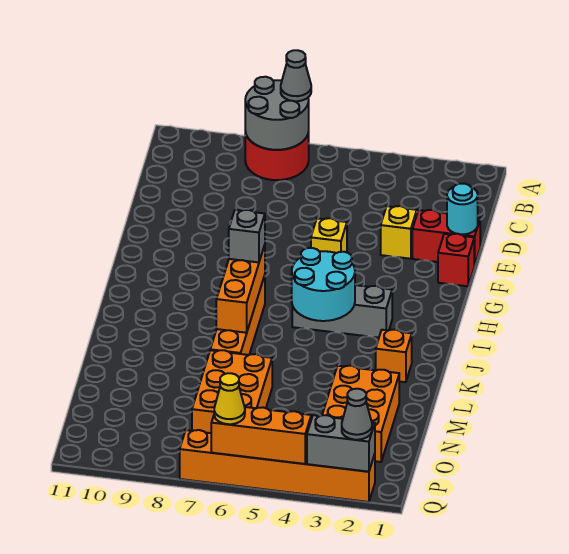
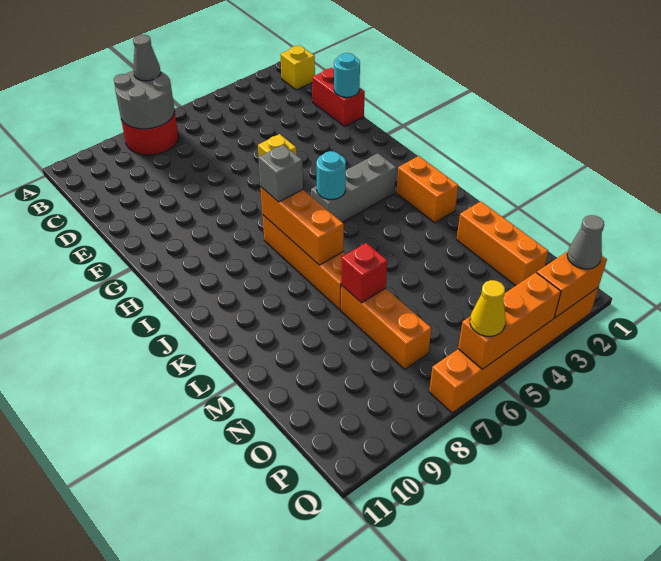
red 1x2 brick [412,210,480,266] -> red 1x2 brick turned to [312,68,365,126]
yellow 1x1 brick [381,206,417,259] -> yellow 1x1 brick moved to [280,45,315,90]
red 1x1 brick [438,234,474,286] -> red 1x1 brick moved to [341,243,387,303]
cyan 2x2 round brick [292,248,355,321] -> cyan 1x1 round brick [316,151,346,200]
orange 1x1 brick [376,330,412,382] -> orange 1x2 brick [396,156,458,223]
orange 2x3 brick [322,366,399,462] -> orange 1x3 brick [457,201,548,286]
orange 2x3 brick [192,350,272,433] -> orange 1x3 brick [341,285,431,369]
grey 1x2 brick [307,415,375,472] -> orange 1x2 brick [537,251,607,318]

